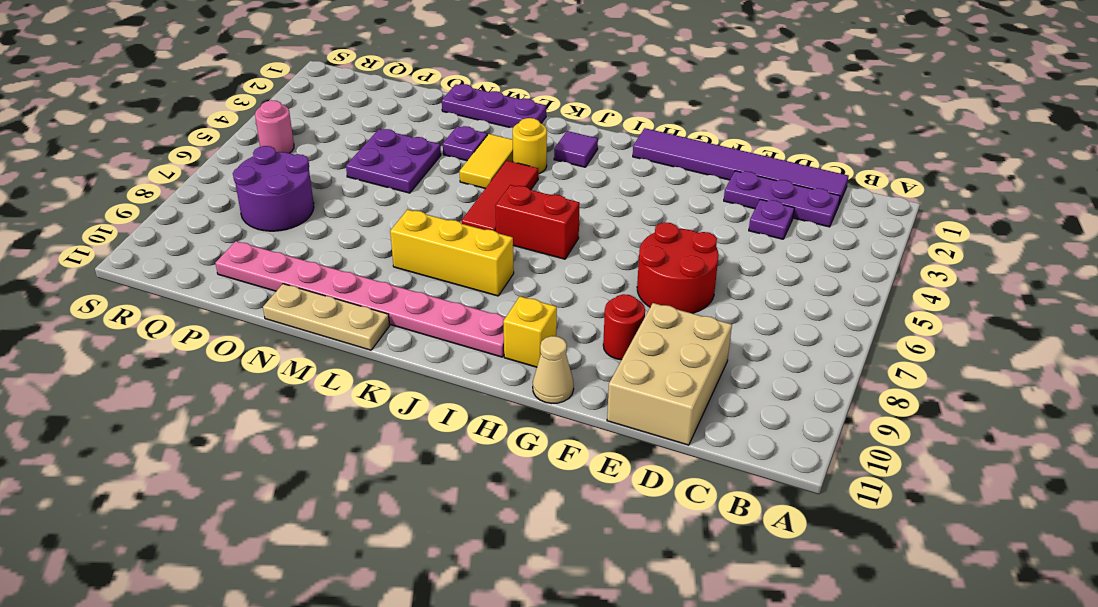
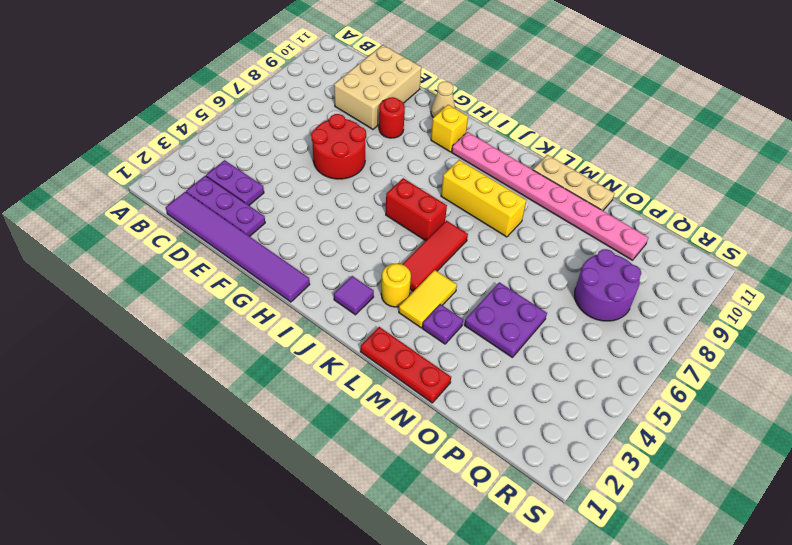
purple 1x1 plate [749,199,794,239] -> purple 1x2 plate [206,160,264,205]
purple 1x3 plate [442,84,546,128] -> red 1x3 plate [360,327,451,403]
pink 1x1 round brick [255,100,294,153] -> none

